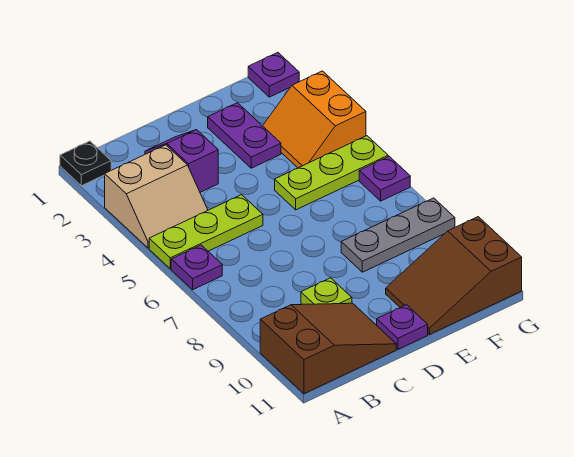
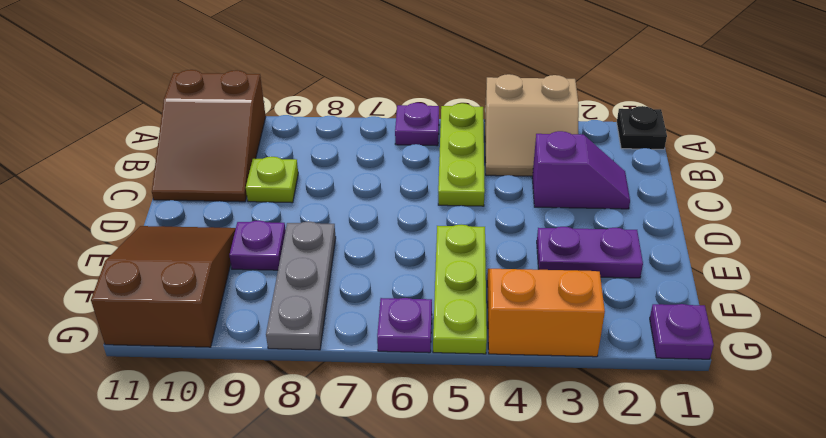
tan 2x2 slope [105,145,208,248] -> tan 2x2 slope turned to [485,74,579,176]
purple 1x1 plate [377,305,428,349] -> purple 1x1 plate moved to [229,220,286,270]

